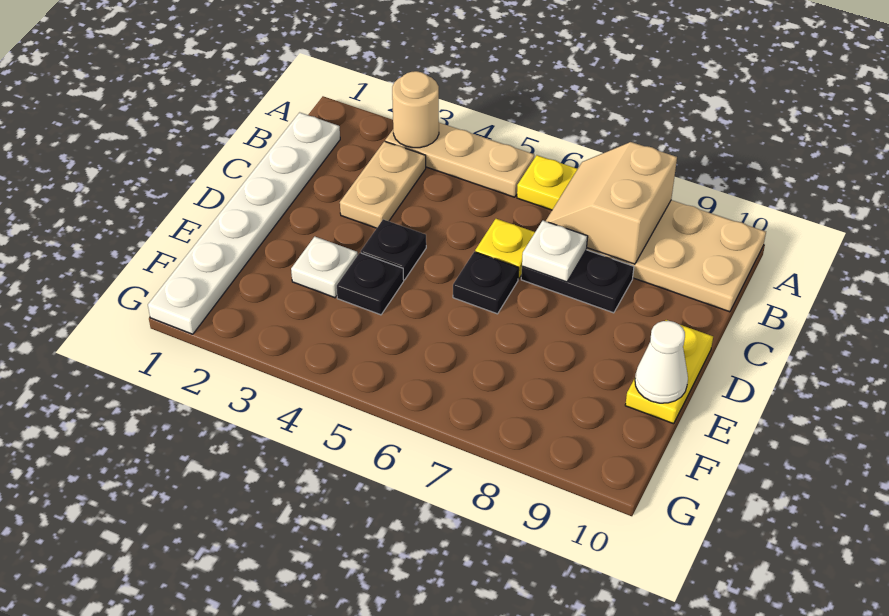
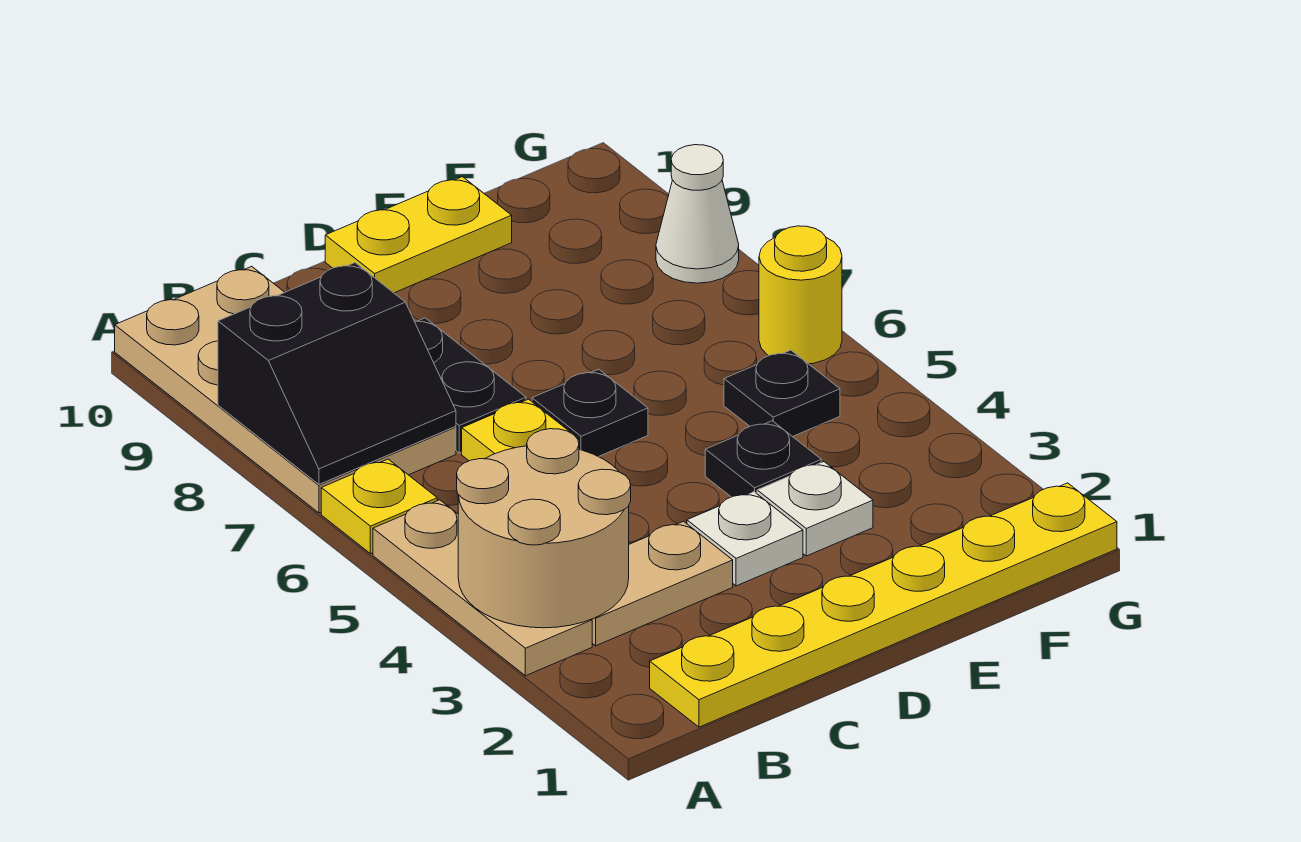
tan 1x1 round brick [392,71,439,148] -> tan 2x2 round brick [457,429,631,628]
tan 2x2 slope [546,142,677,264] -> black 2x2 slope [218,263,456,484]
white 1x6 plate [148,112,340,334] -> yellow 1x6 plate [650,483,1117,727]
white 1x1 plate [522,221,588,282] -> white 1x1 plate moved to [687,491,803,586]
black 1x1 plate [361,219,426,280] -> black 1x1 plate moved to [724,350,840,437]
white 1x1 cone [635,321,688,403] -> white 1x1 cone moved to [656,145,739,283]
none -> yellow 1x1 round brick [759,226,842,364]

